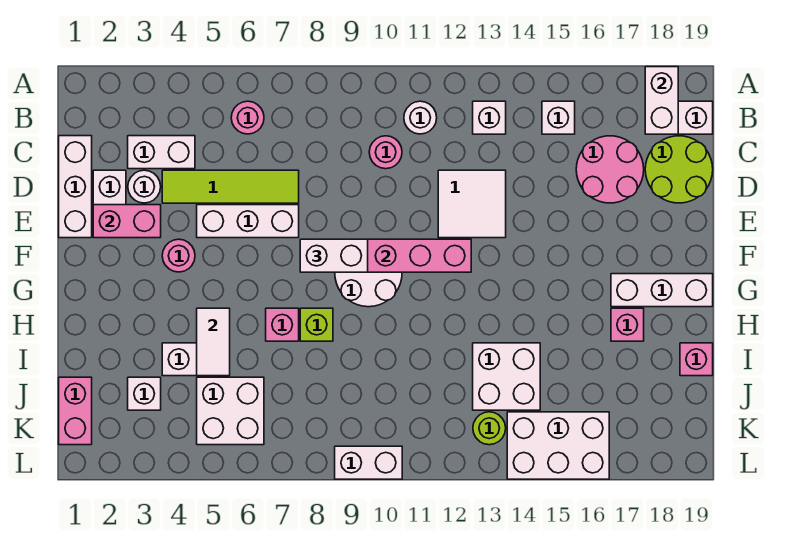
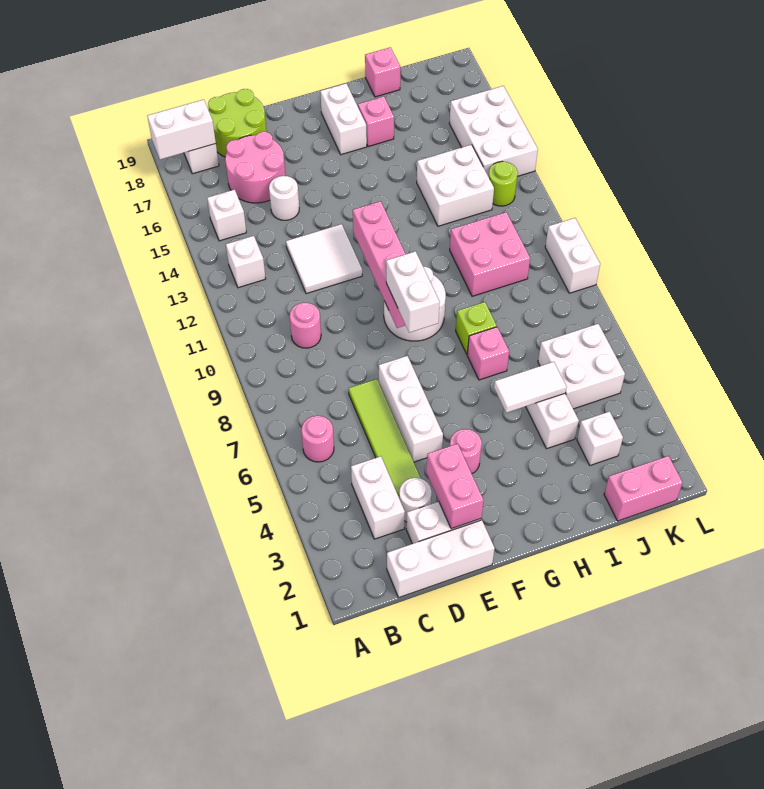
white 1x1 round brick [404,101,437,134] -> white 1x1 round brick moved to [269,176,299,220]
white 1x3 brick [611,274,713,307] -> white 1x2 brick [320,84,367,155]
none -> pink 2x2 brick [450,212,530,296]

